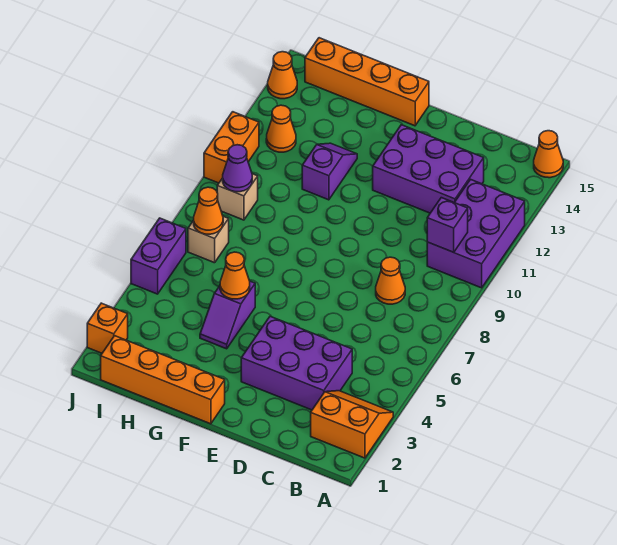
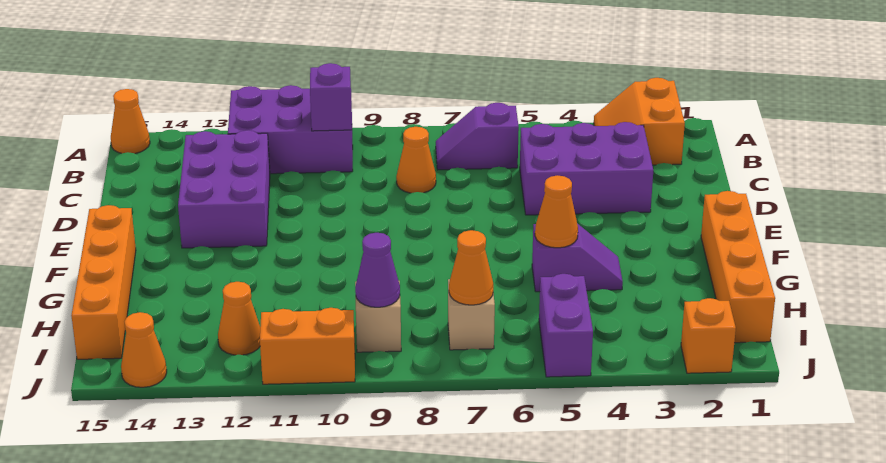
purple 2x3 brick [241,316,352,410] -> purple 2x3 brick turned to [520,122,653,215]
purple 1x2 slope [302,143,357,200] -> purple 1x2 slope moved to [436,103,519,170]
purple 1x2 brick [131,218,186,294] -> purple 1x2 brick turned to [539,274,593,377]

